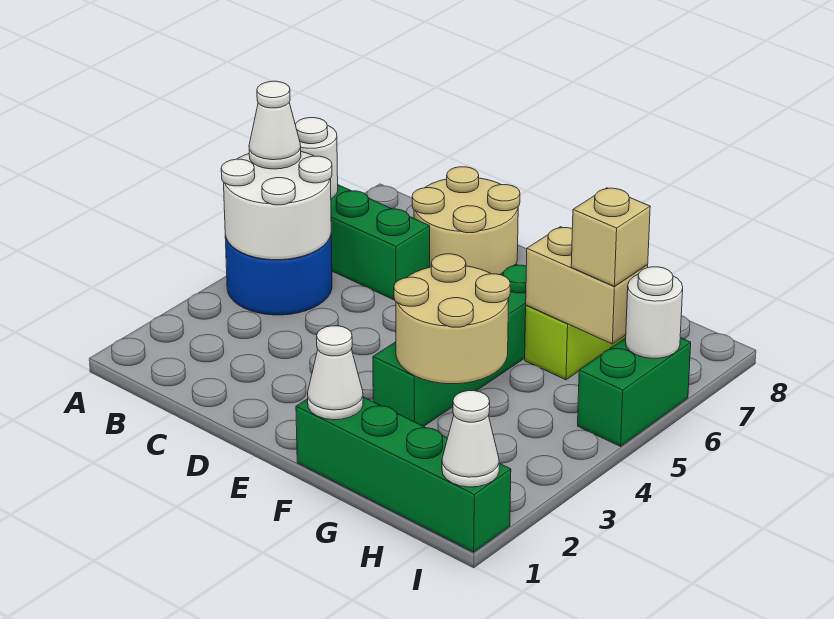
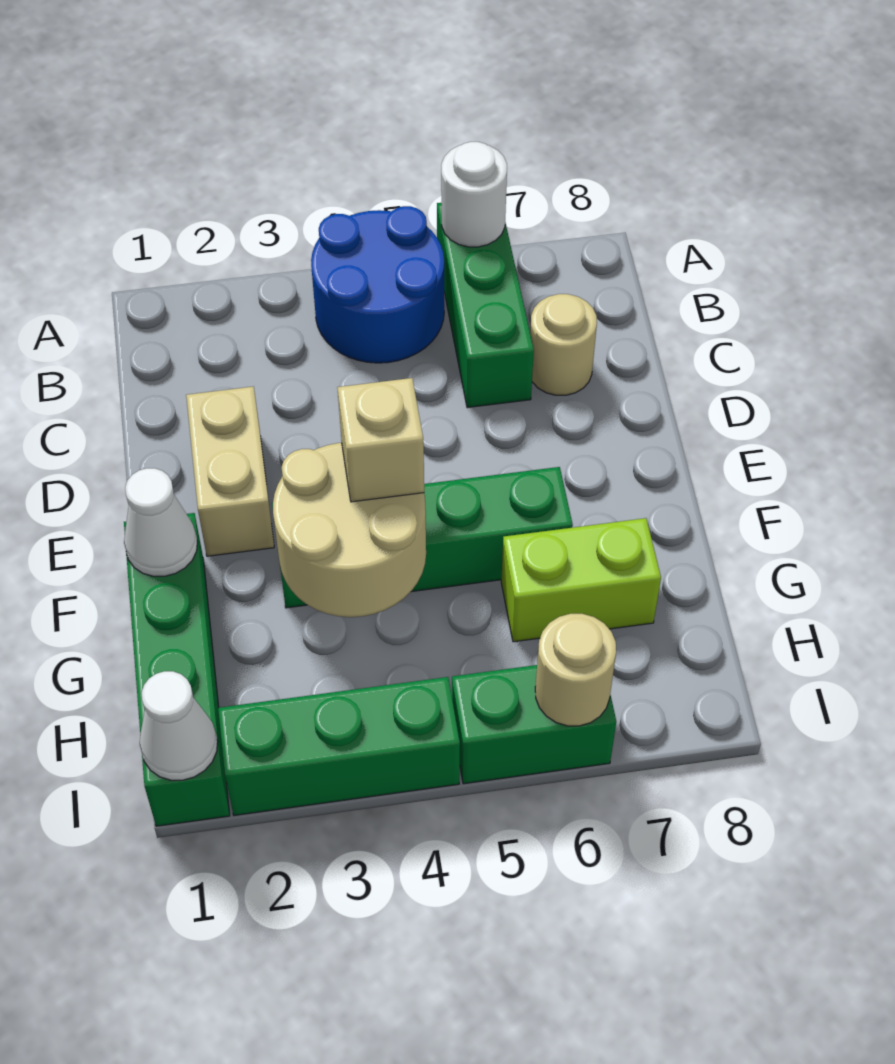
white 2x2 round brick [221,152,332,260] -> none
white 1x1 cone [249,81,301,169] -> none
tan 2x2 round brick [412,167,520,275] -> tan 1x1 round brick [530,294,597,395]
tan 1x2 brick [526,227,648,344] -> tan 1x2 brick moved to [186,386,274,556]
tan 1x1 brick [571,188,650,286] -> tan 1x1 brick moved to [337,378,424,502]
none -> green 1x3 brick [218,677,460,815]
white 1x1 round brick [626,267,683,358] -> tan 1x1 round brick [535,614,616,726]

